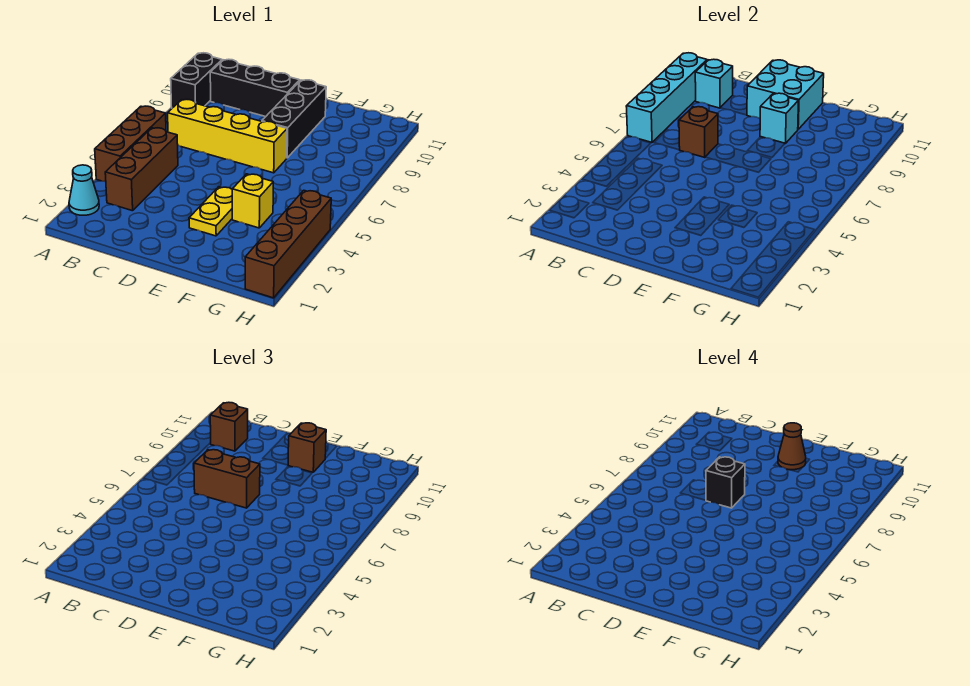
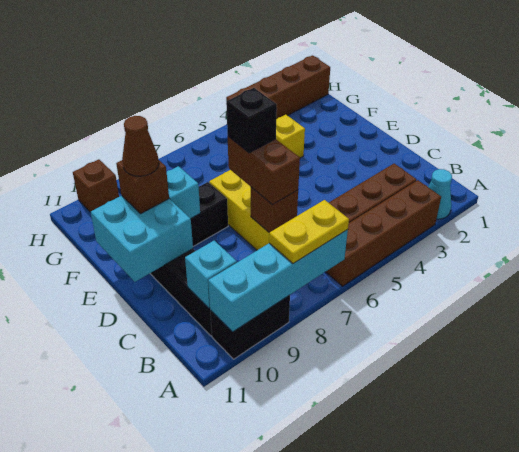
brown 1x3 brick [95,106,166,182] -> brown 1x4 brick [326,180,441,286]
brown 1x1 brick [210,402,248,451] -> brown 1x1 brick moved to [73,159,119,212]
yellow 1x2 plate [189,187,232,236] -> yellow 1x2 plate moved to [269,200,349,264]

